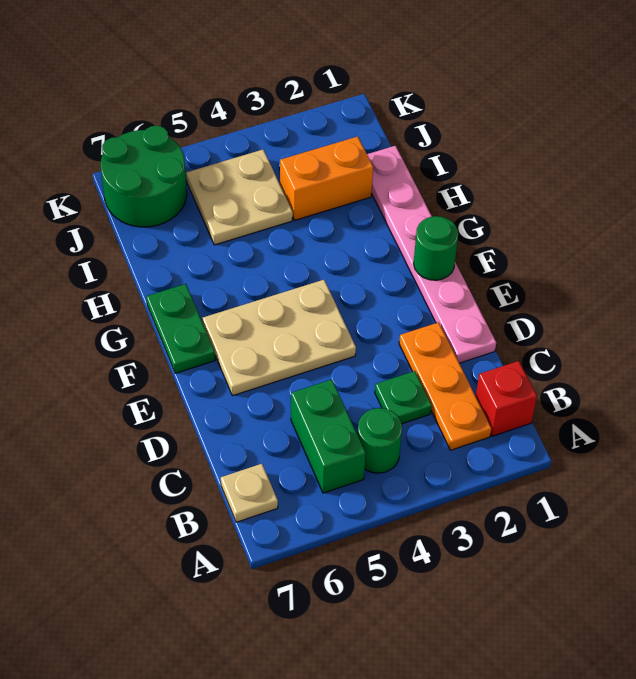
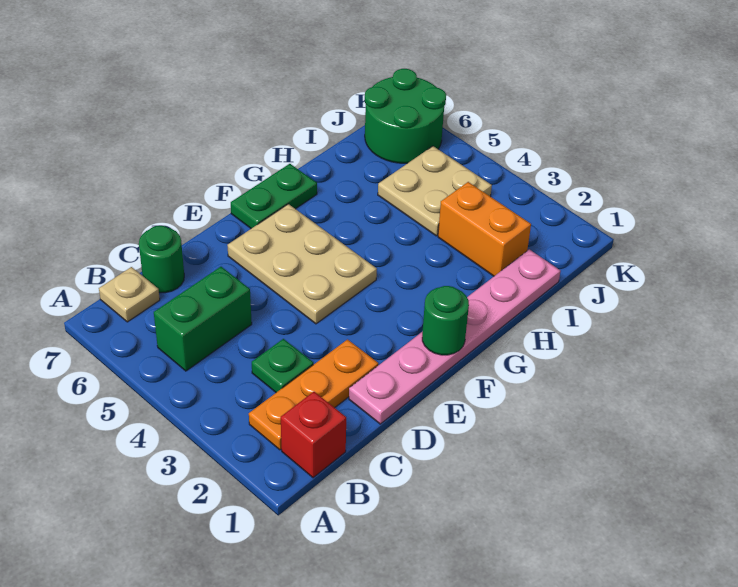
green 1x1 round brick [357,408,402,473] -> green 1x1 round brick moved to [139,226,184,293]

